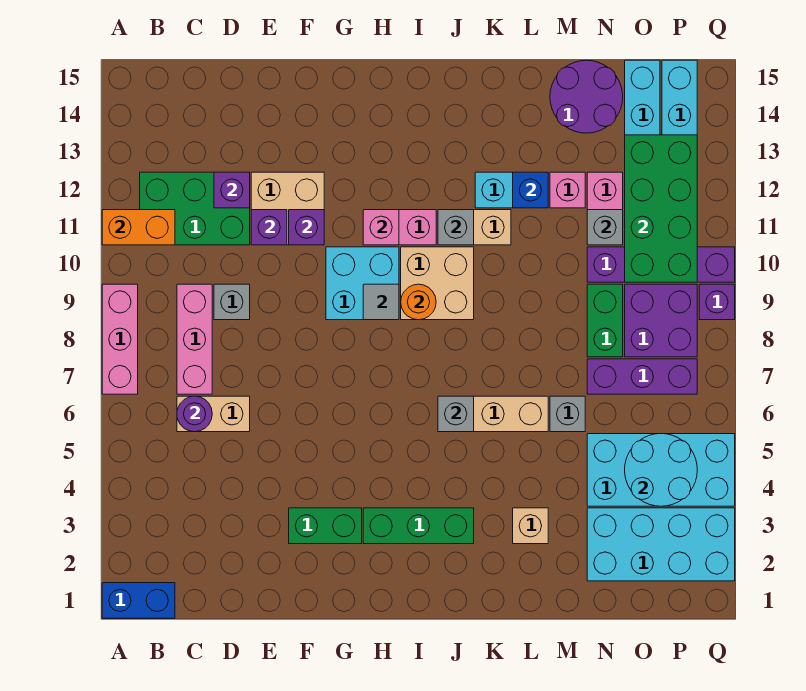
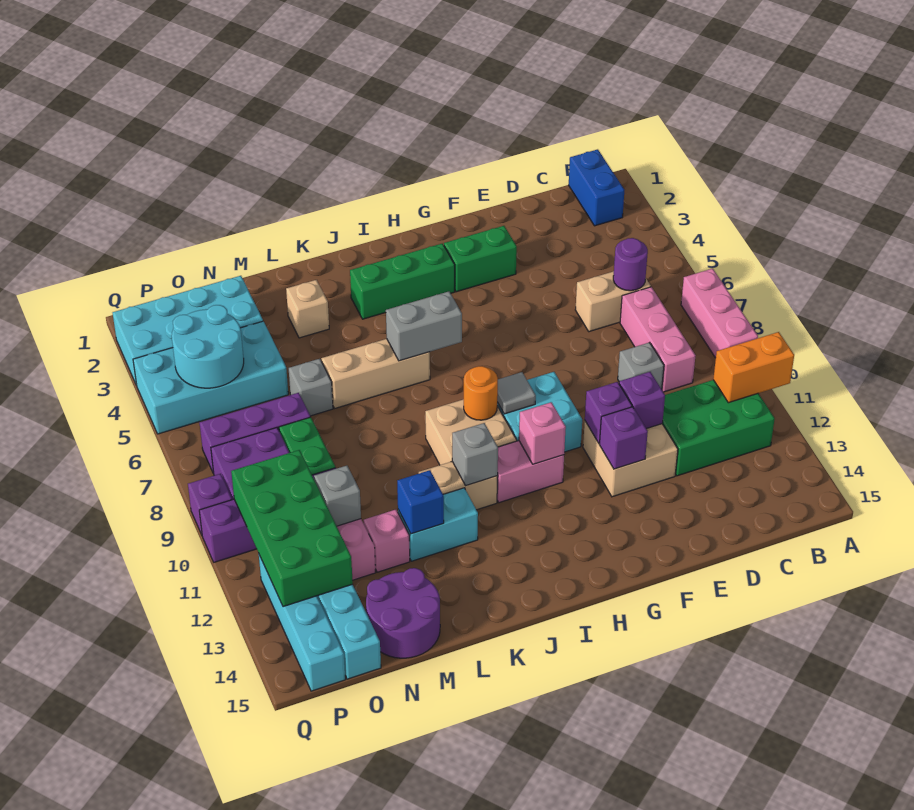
blue 1x2 brick [102,583,175,618] -> blue 1x2 brick turned to [569,149,624,226]
purple 1x1 brick [214,172,250,208] -> purple 1x1 brick moved to [600,407,648,469]
grey 1x1 brick [438,396,474,432] -> grey 1x2 brick [386,291,462,361]

